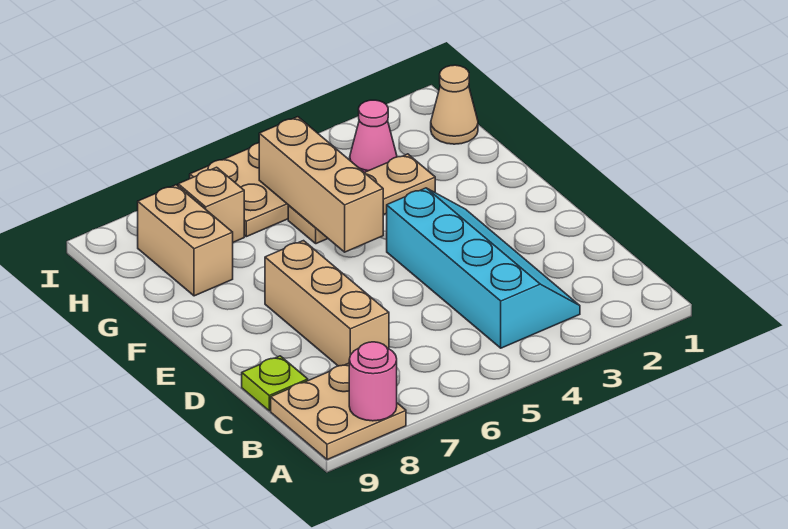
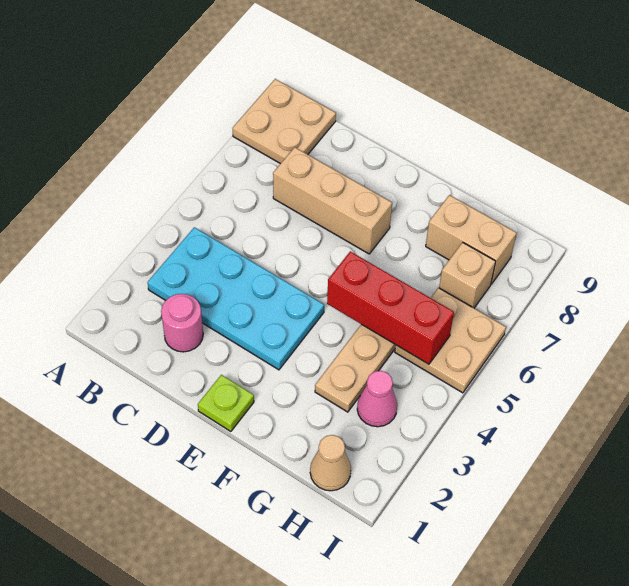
pink 1x1 round brick [349,342,397,421] -> pink 1x1 round brick moved to [161,294,203,352]
cyan 2x4 slope [387,188,580,348] -> cyan 2x4 plate [147,227,324,370]
lime 1x1 plate [242,356,308,411] -> lime 1x1 plate moved to [198,375,254,431]
tan 1x3 brick [259,117,383,252] -> red 1x3 brick [327,251,454,364]

